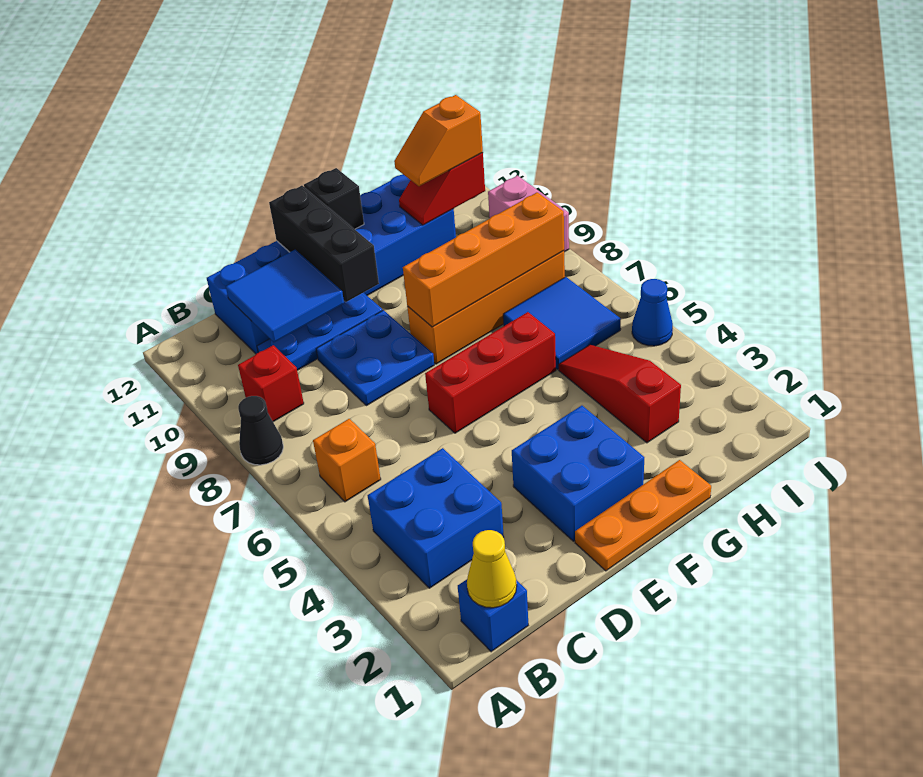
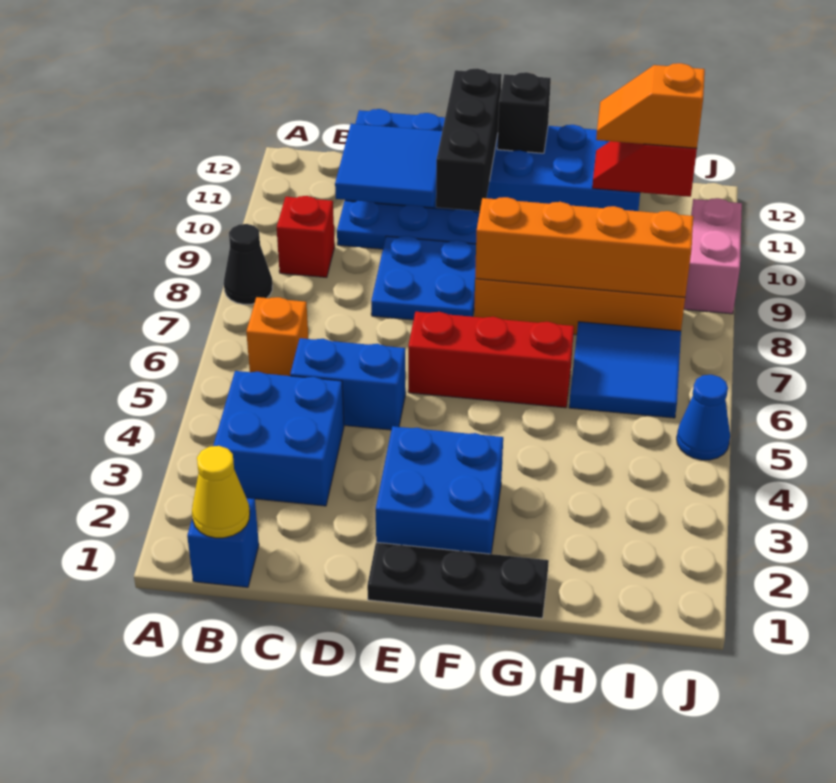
none -> blue 1x2 brick [290,338,406,430]
orange 1x3 plate [575,460,711,571] -> black 1x3 plate [367,542,549,618]
red 1x3 slope [559,345,681,443] -> none

